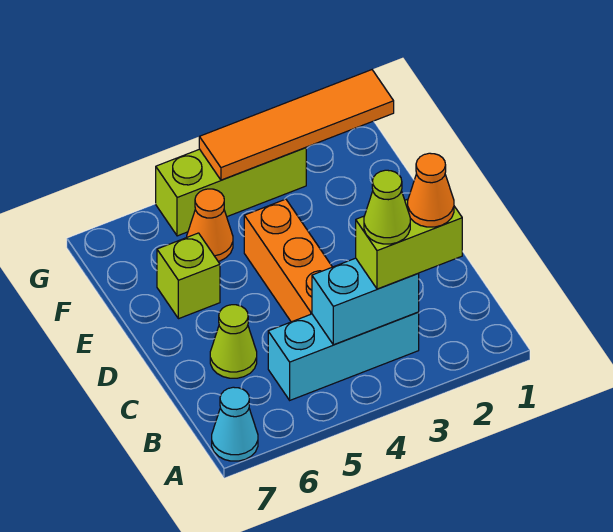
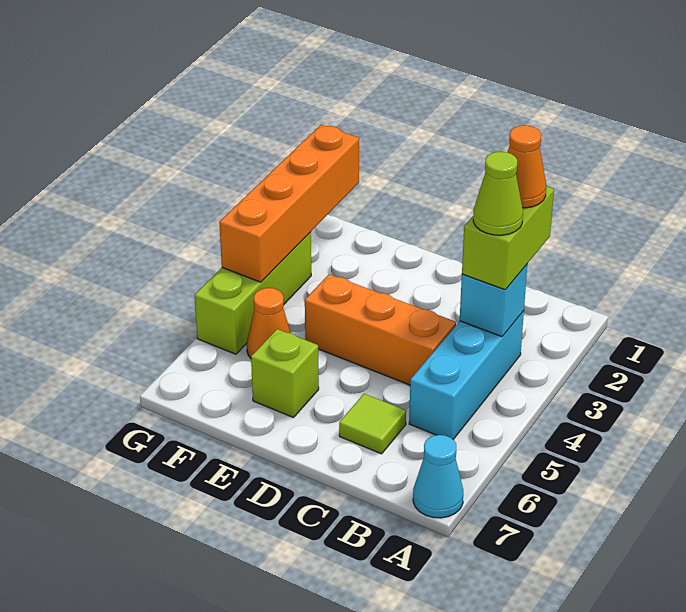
cyan 1x2 brick [312,258,419,345] -> cyan 1x1 brick [460,265,527,337]
lime 1x1 cone [210,305,257,378] -> lime 1x1 tile [339,394,406,454]
orange 1x4 tile [199,70,394,180] -> orange 1x4 brick [219,125,359,282]

